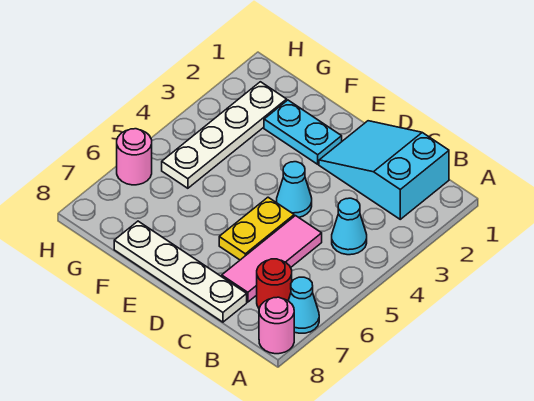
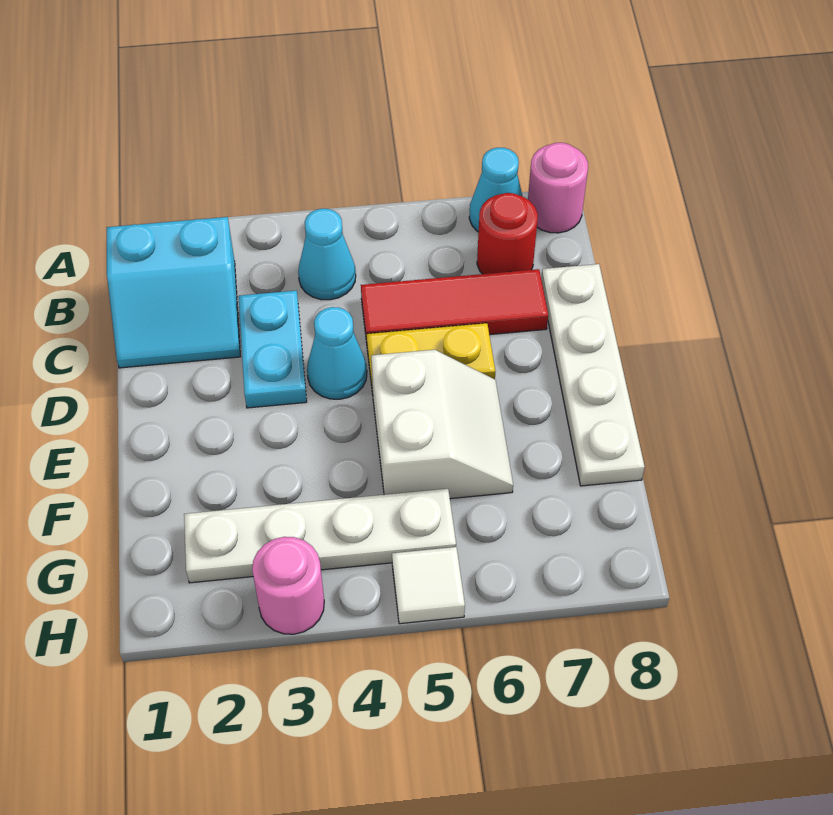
cyan 2x3 slope [319,121,449,219] -> cyan 2x2 slope [107,217,240,368]
pink 1x3 tile [222,216,322,302] -> red 1x3 tile [361,269,548,342]
cyan 1x2 plate [264,100,342,164] -> cyan 1x2 plate moved to [238,291,307,408]
none -> white 2x2 slope [371,350,513,499]
none -> white 1x1 tile [392,547,465,624]
pink 1x1 round brick [117,129,152,185] -> pink 1x1 round brick moved to [252,537,324,634]

